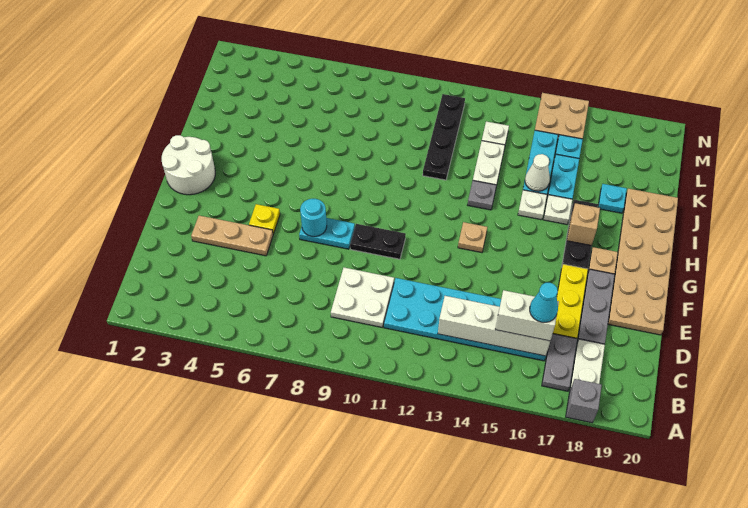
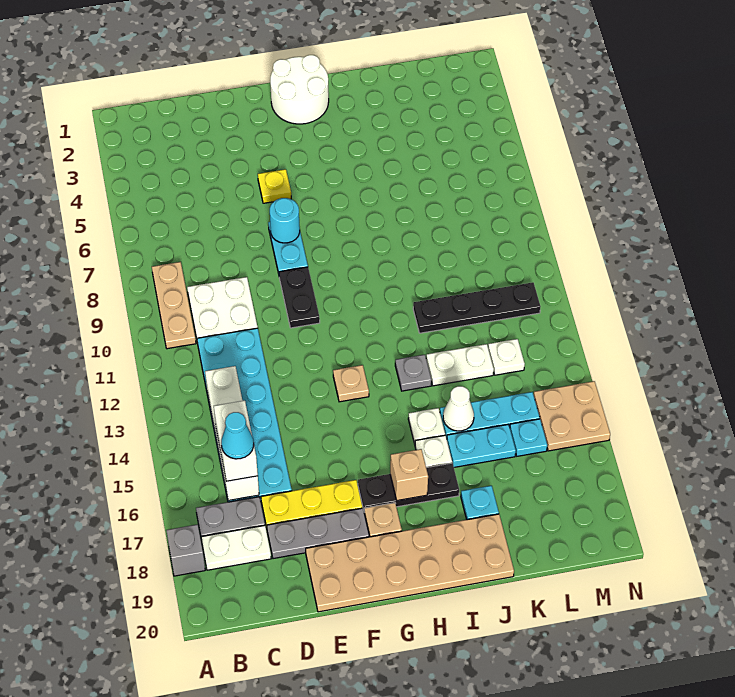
tan 1x3 plate [191,216,273,256] -> tan 1x3 plate moved to [152,262,196,349]

